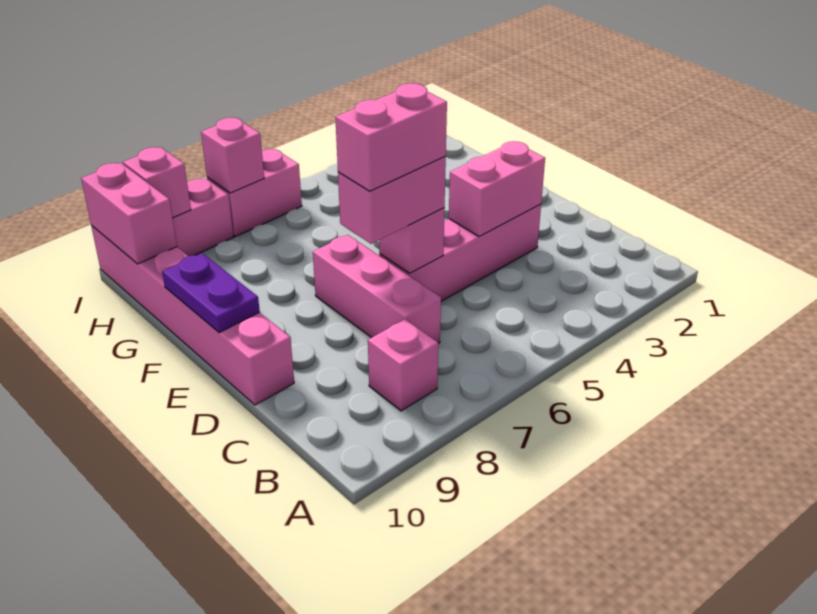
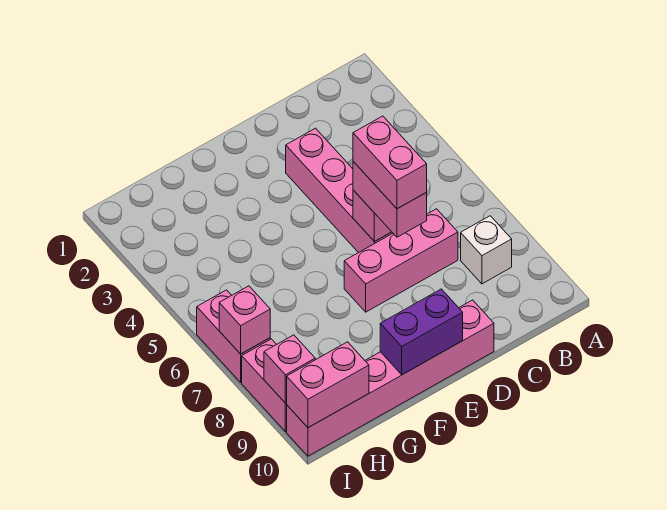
pink 1x1 brick [368,319,438,411] -> white 1x1 brick [461,216,512,284]
pink 1x2 brick [449,141,545,236] -> none
purple 1x2 plate [162,253,260,333] -> purple 1x2 brick [380,289,463,375]

